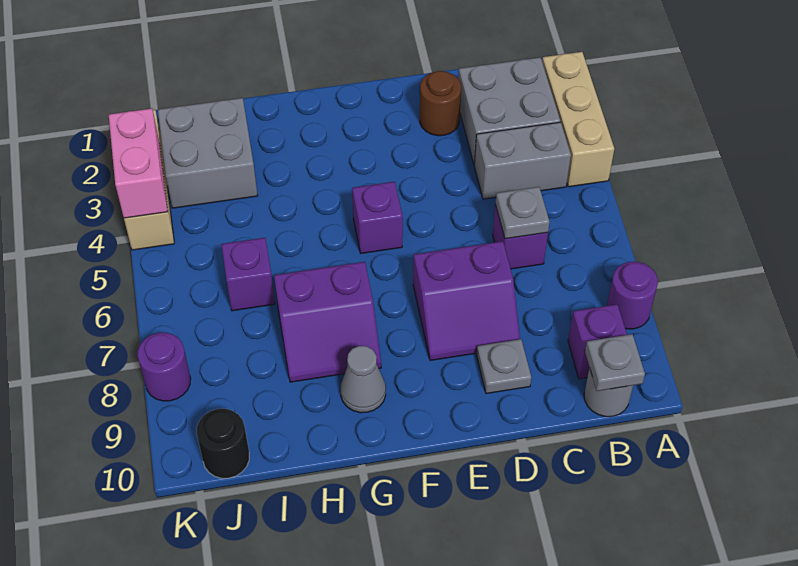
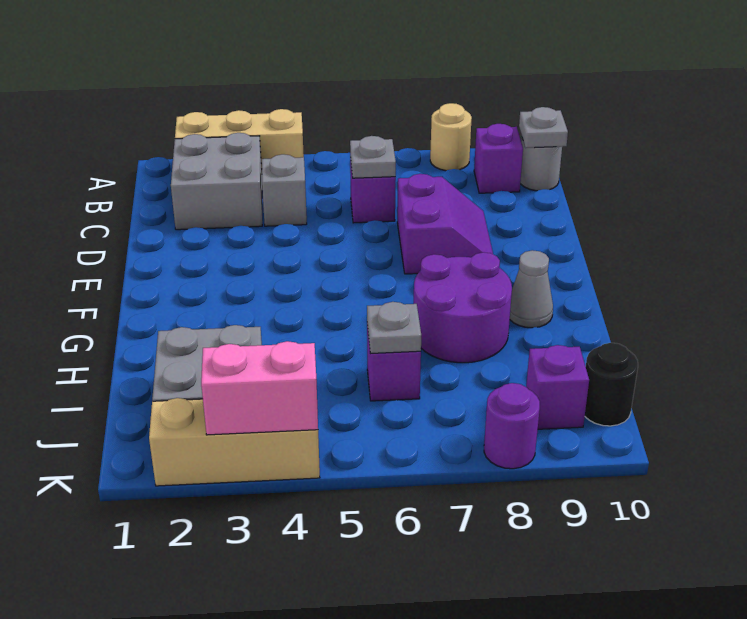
purple 1x1 round brick [607,262,658,329] -> tan 1x1 round brick [430,103,472,171]
grey 1x2 brick [474,122,571,199] -> grey 1x1 brick [262,154,307,226]
brown 1x1 round brick [420,71,461,136] -> none
grey 1x1 plate [477,339,531,394] -> grey 1x1 plate moved to [367,302,421,354]
purple 1x1 brick [352,182,403,253] -> purple 1x1 brick moved to [526,345,589,429]
purple 2x2 slope [274,262,381,382] -> purple 2x2 round brick [413,252,512,363]

